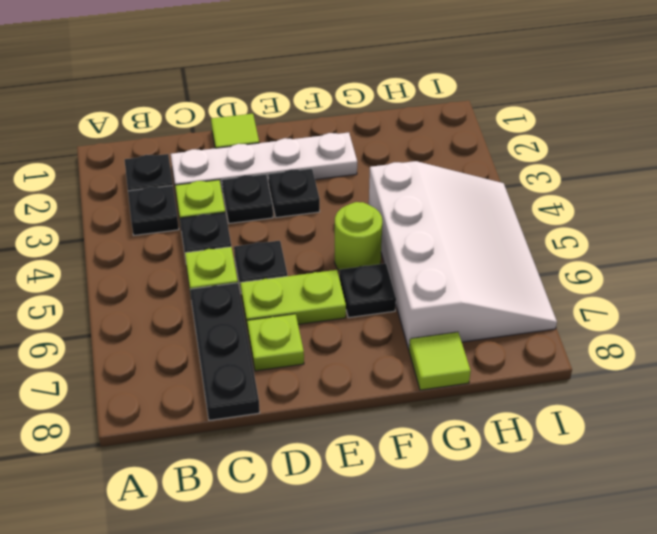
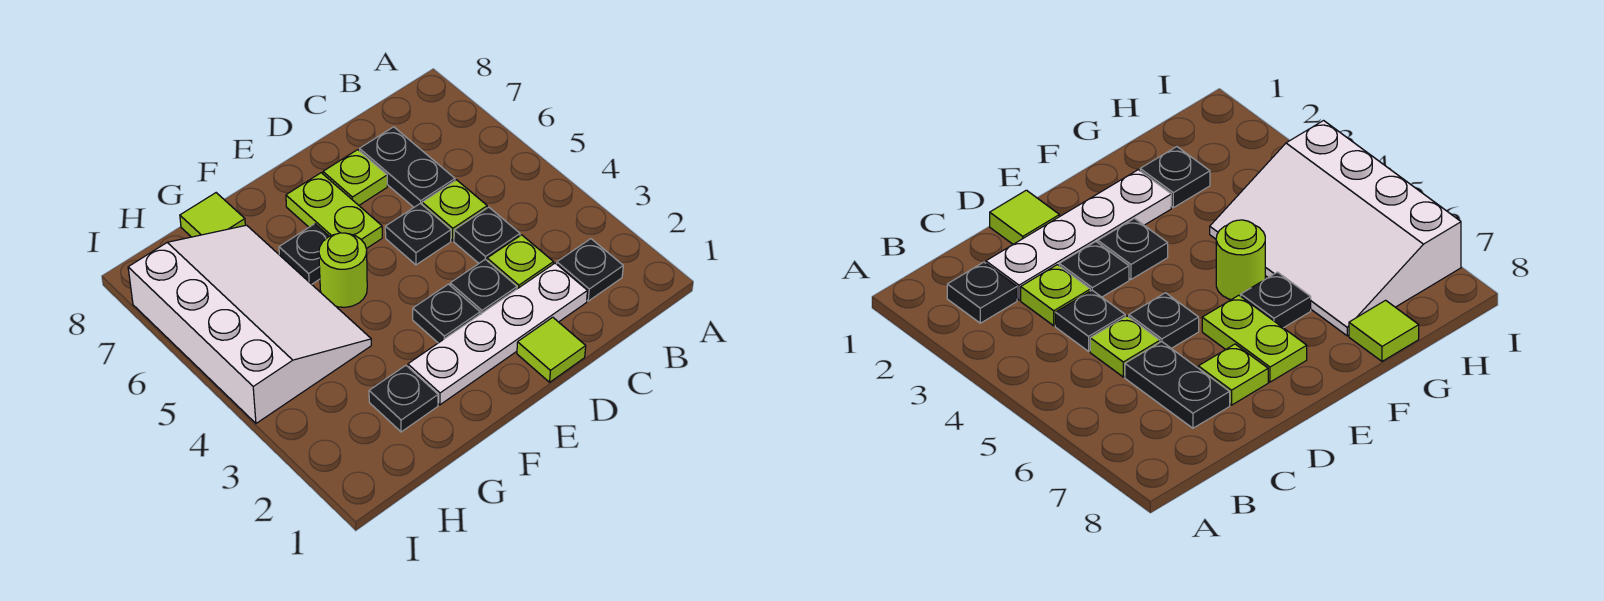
black 1x1 plate [128,185,179,235] -> black 1x1 plate moved to [369,366,438,432]
black 1x3 plate [190,283,260,420] -> black 1x2 plate [360,127,455,207]
lime 1x2 plate [240,270,346,330] -> lime 1x2 plate turned to [286,173,382,249]
white 3x4 slope [369,161,557,349] -> white 3x4 slope turned to [128,225,371,423]

